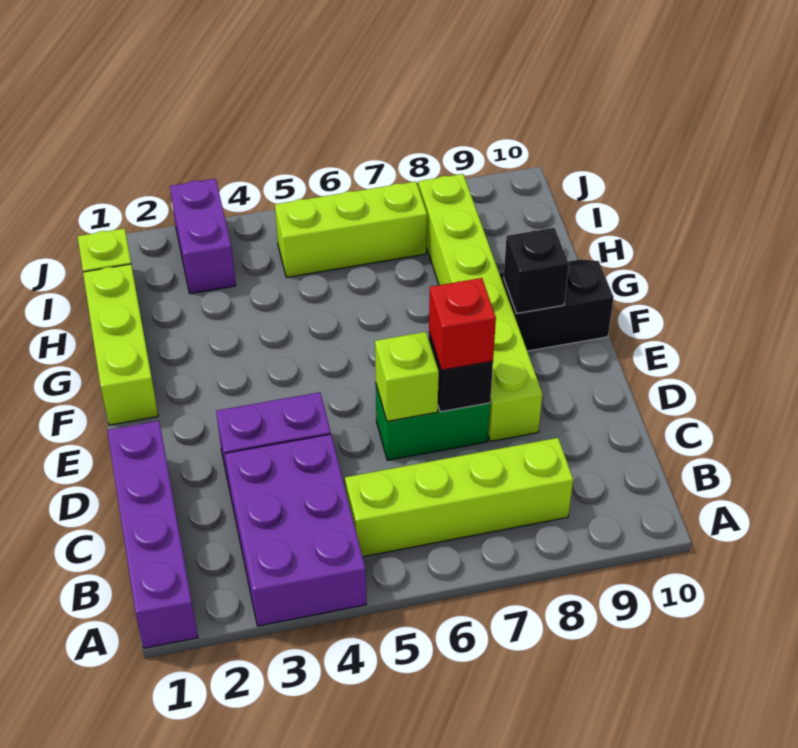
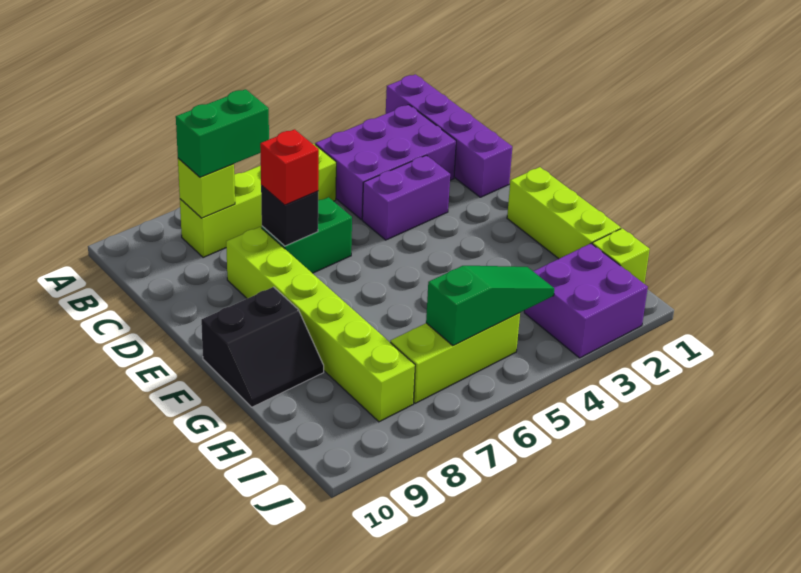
purple 2x3 brick [225,434,366,626] -> purple 2x3 brick turned to [315,105,456,219]
none -> green 1x2 brick [176,89,269,177]
lime 1x1 brick [375,332,439,421] -> lime 1x1 brick moved to [178,158,235,218]
black 1x1 brick [503,228,569,313] -> none
purple 1x2 brick [170,179,236,294] -> purple 2x2 brick [524,244,648,358]
none -> green 1x3 slope [426,266,554,345]

